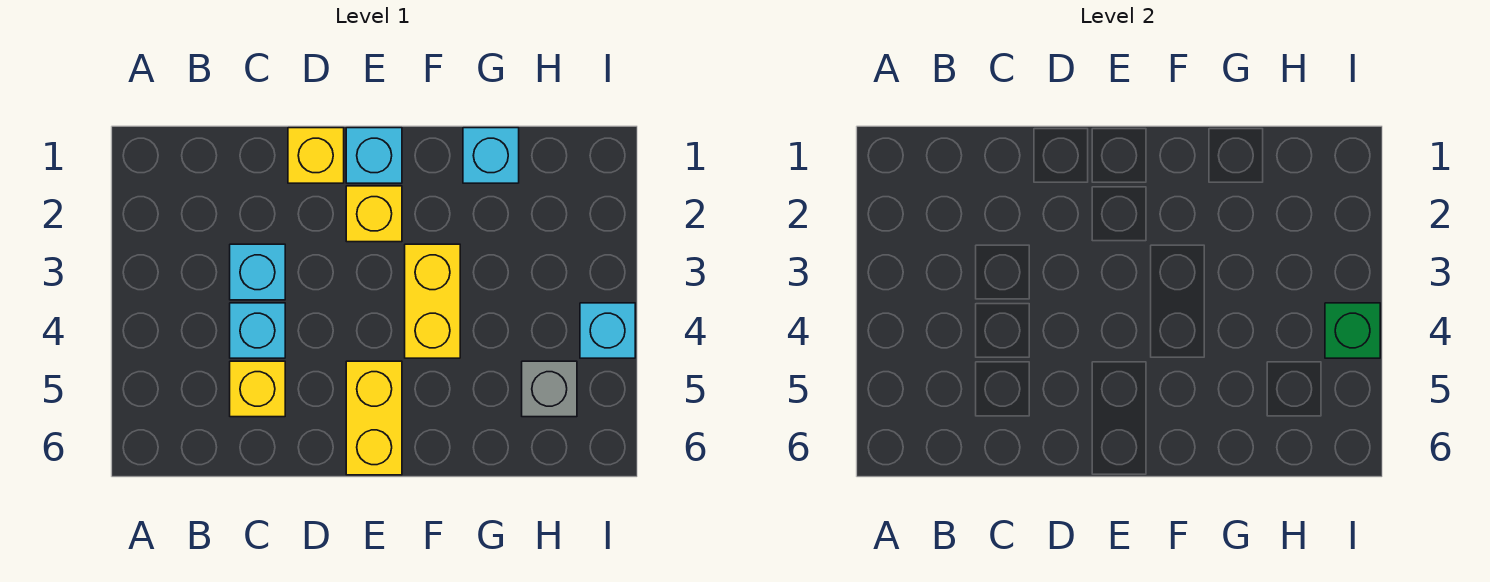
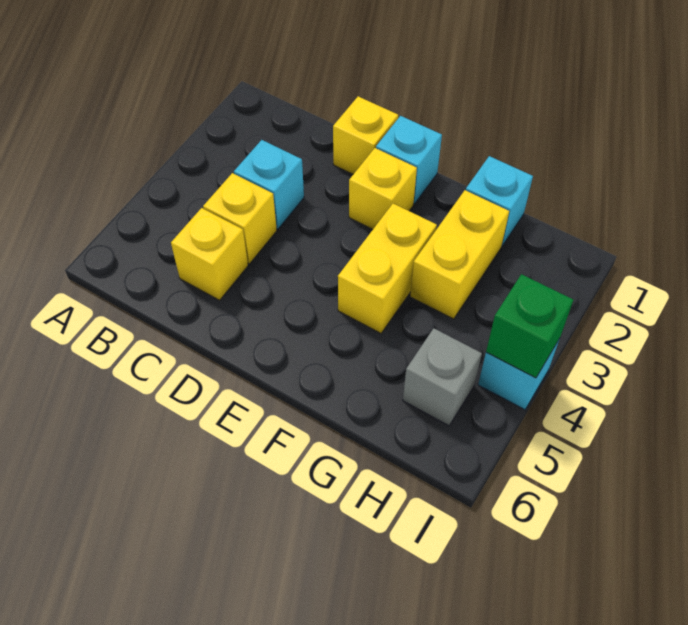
cyan 1x1 brick [230,303,285,358] -> yellow 1x1 brick [203,173,277,264]
yellow 1x2 brick [346,361,402,475] -> yellow 1x2 brick moved to [410,190,509,319]

